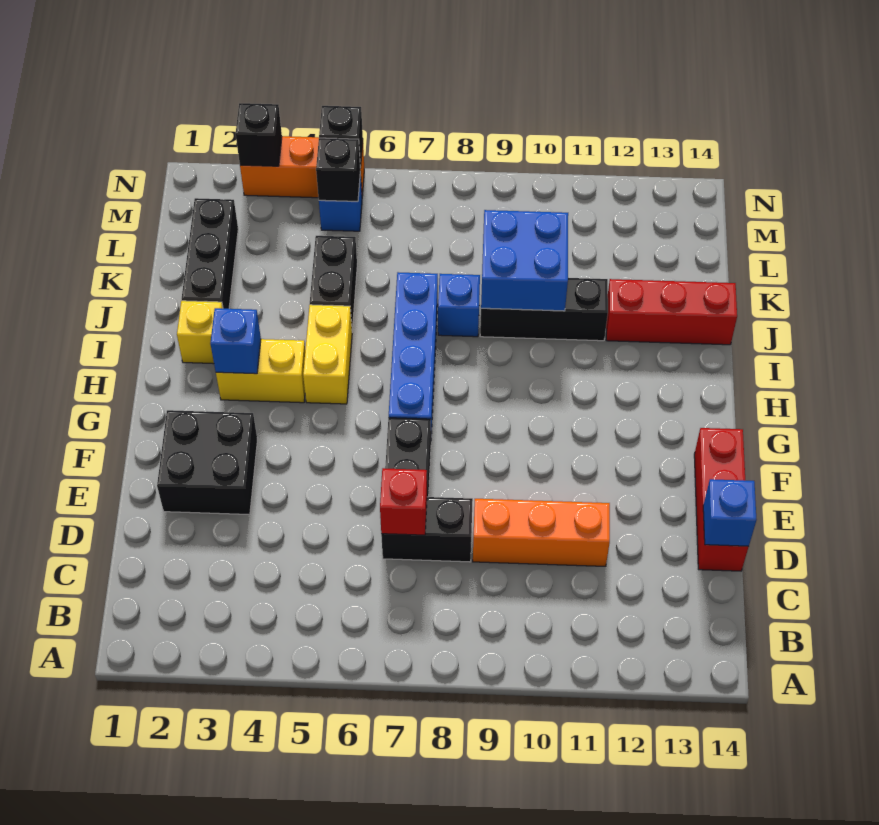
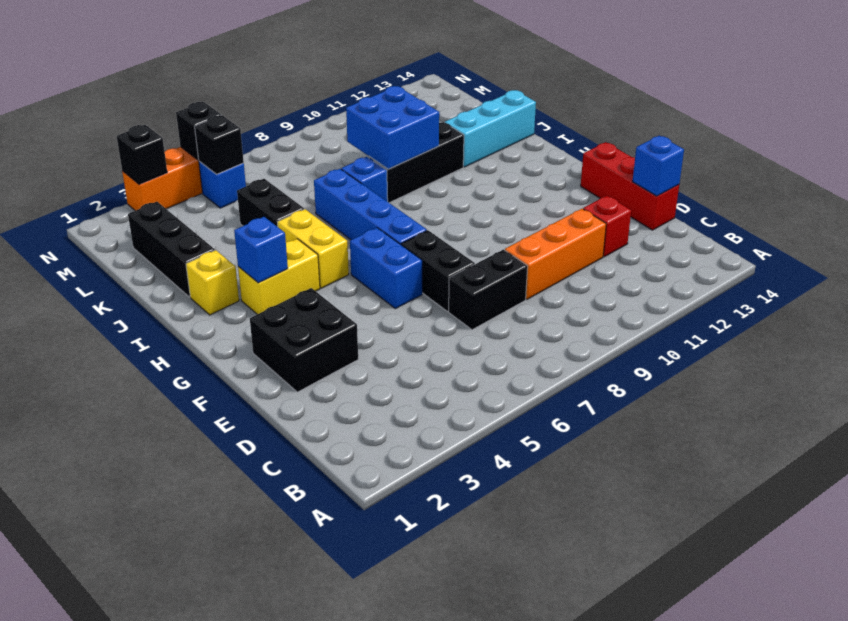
red 1x1 brick [380,468,427,535] -> red 1x1 brick moved to [583,196,631,257]
none -> blue 1x2 brick [350,228,422,309]
red 1x3 brick [606,279,737,345] -> cyan 1x3 brick [445,90,536,167]

